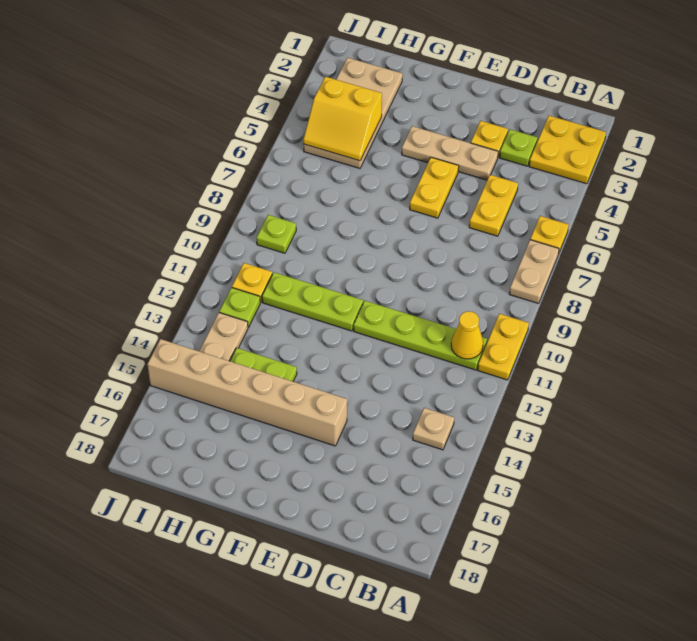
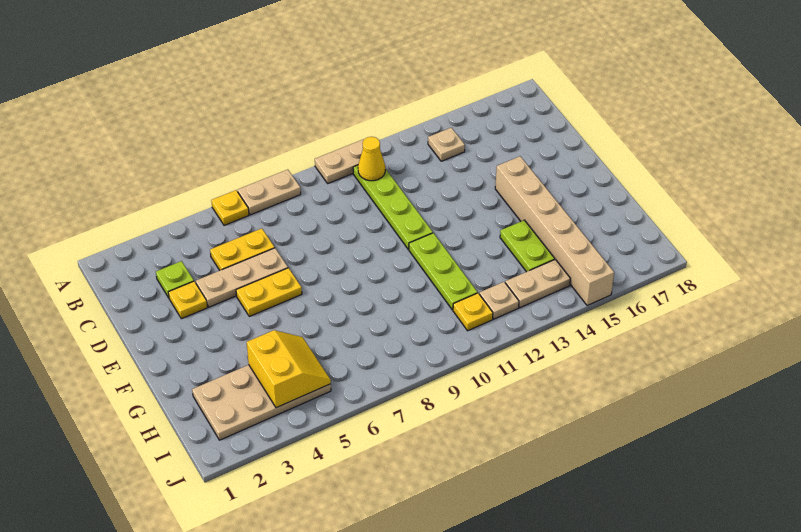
yellow 2x2 plate [529,116,606,184] -> none
yellow 1x2 plate [478,314,529,380] -> tan 1x2 plate [315,139,364,183]
tan 1x3 plate [402,126,498,180] -> tan 1x3 plate turned to [196,248,288,307]
lime 1x1 plate [257,215,296,253] -> none
lime 1x1 plate [219,288,260,327] -> tan 1x1 plate [479,282,519,319]

